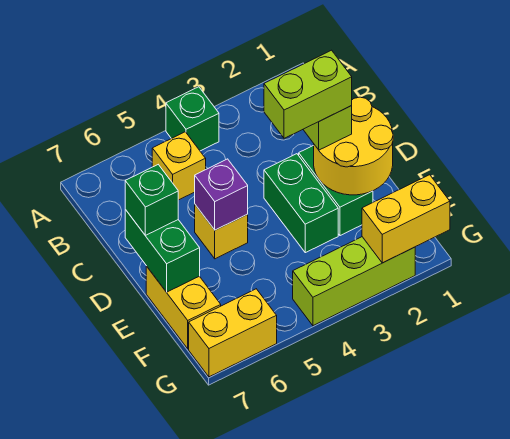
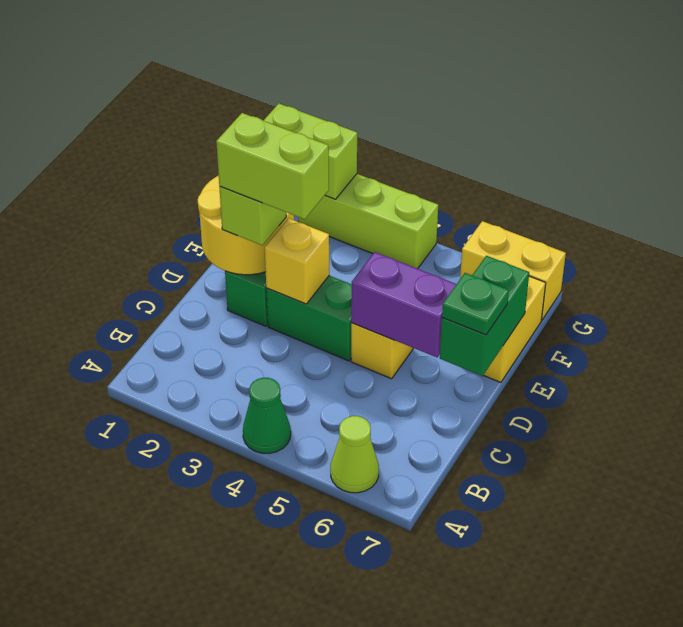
green 1x1 brick [166,87,219,151] -> green 1x1 cone [243,378,291,453]
none -> lime 1x1 cone [330,416,379,493]
yellow 1x1 brick [152,132,206,200] -> yellow 1x1 brick moved to [265,218,329,304]
green 1x2 brick [264,154,338,253] -> green 1x2 brick turned to [266,276,352,361]
purple 1x1 brick [195,159,248,230] -> purple 1x2 brick [351,252,456,357]
green 1x1 brick [125,165,178,235] -> green 1x1 plate [442,273,509,335]
yellow 1x2 brick [362,175,450,263] -> lime 1x2 brick [263,104,357,199]

